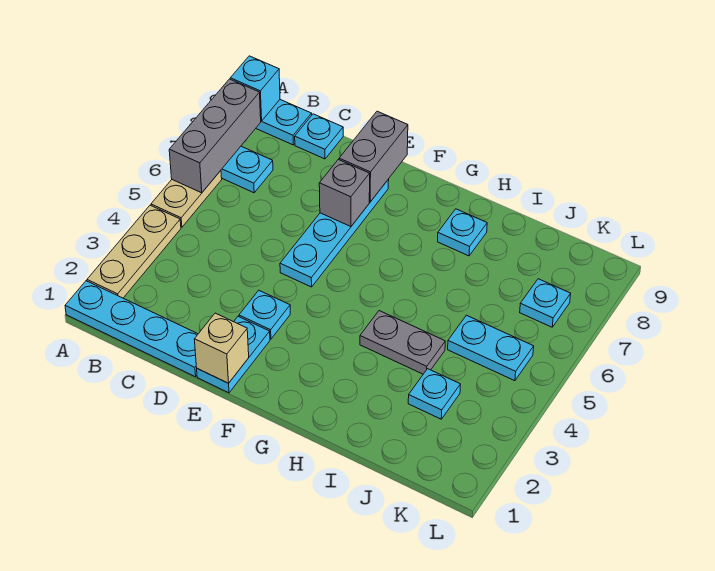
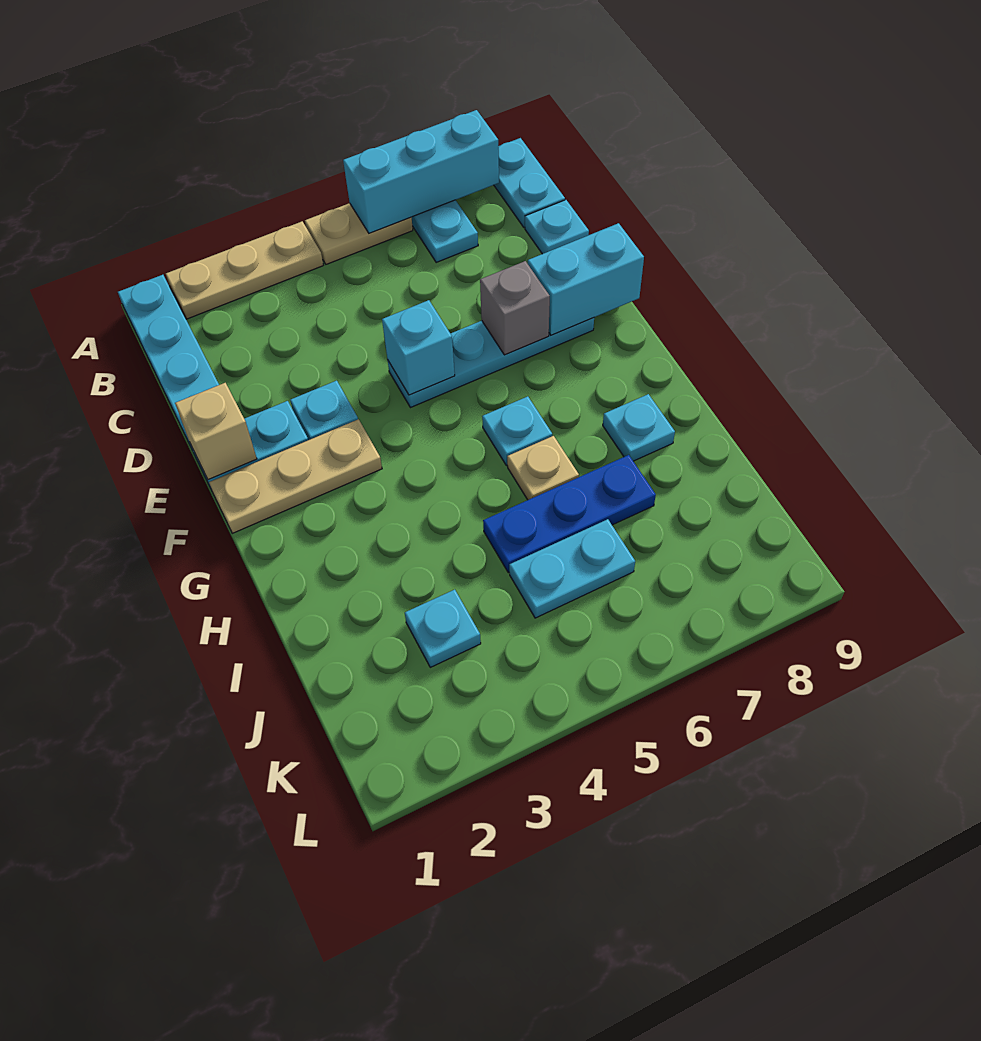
grey 1x3 brick [169,79,261,193] -> cyan 1x3 brick [343,110,499,233]
cyan 1x1 brick [230,56,280,121] -> cyan 1x1 brick moved to [382,300,455,395]
grey 1x2 brick [339,111,408,202] -> cyan 1x2 brick [528,223,644,335]
none -> tan 1x3 plate [209,419,382,533]
grey 1x2 plate [360,311,445,374] -> none
none -> tan 1x1 plate [507,436,579,500]
none -> blue 1x3 plate [483,455,656,573]
cyan 1x2 plate [448,315,534,381] -> cyan 1x2 plate turned to [509,519,635,618]
cyan 1x1 plate [520,279,571,327] -> cyan 1x1 plate moved to [482,396,552,465]

